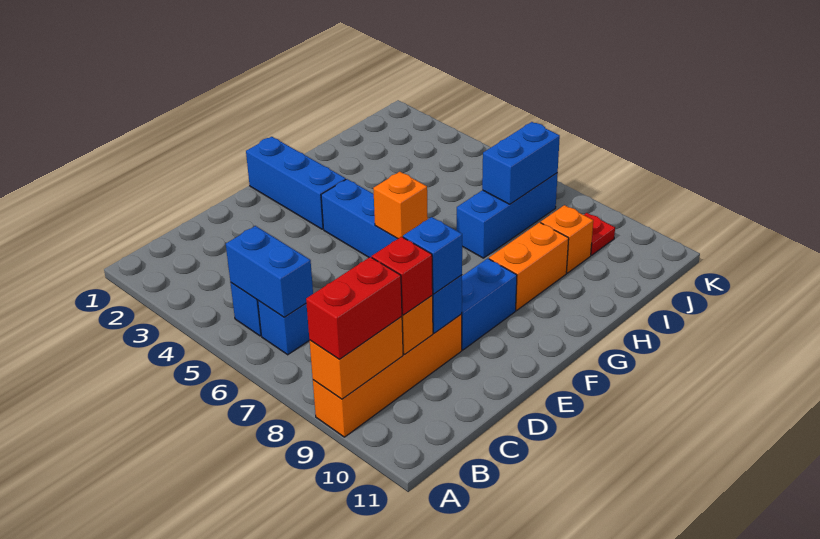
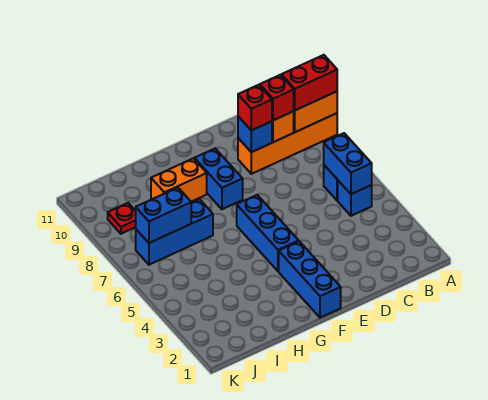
blue 1x1 brick [403,217,462,294] -> red 1x1 brick [238,85,272,130]
blue 1x2 brick [462,258,517,350] -> blue 1x2 brick turned to [194,149,243,209]
orange 1x1 brick [373,172,428,238] -> none
orange 1x1 brick [541,205,593,273] -> none

